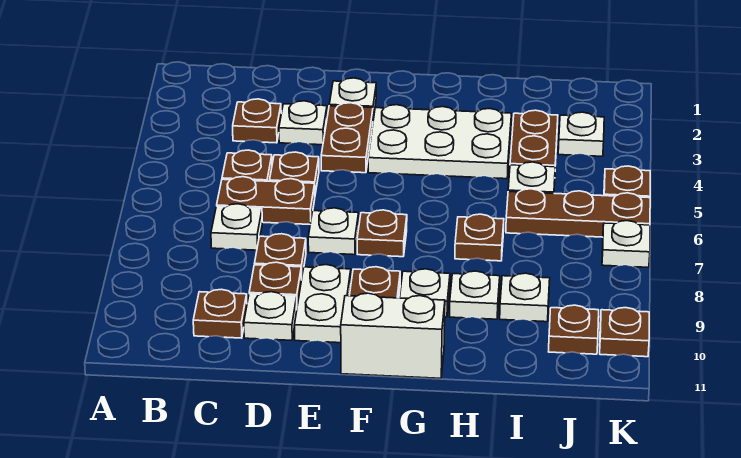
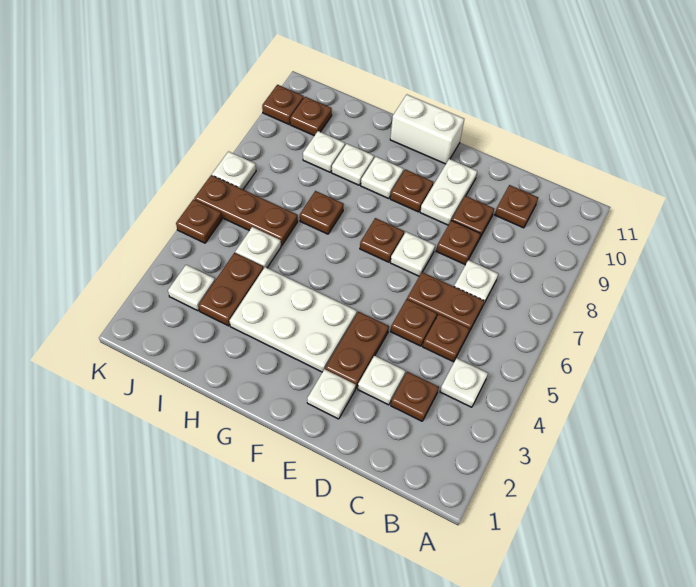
white 1x1 plate [244,292,297,340] -> white 1x1 plate moved to [440,358,488,407]

